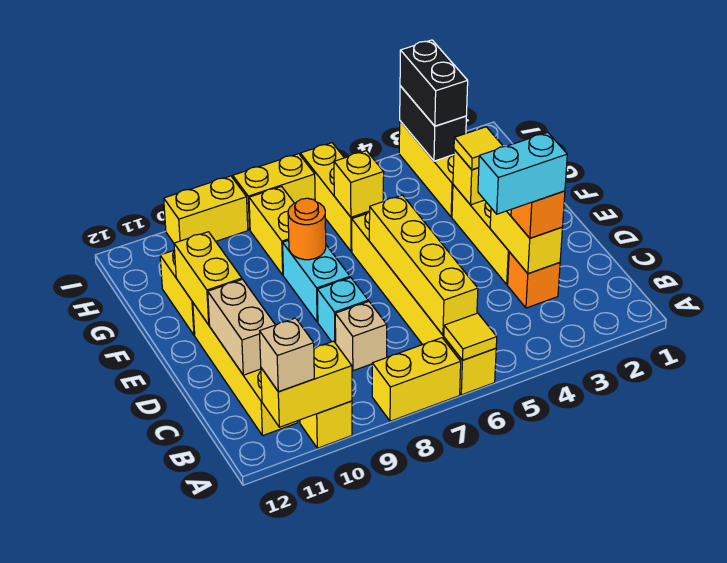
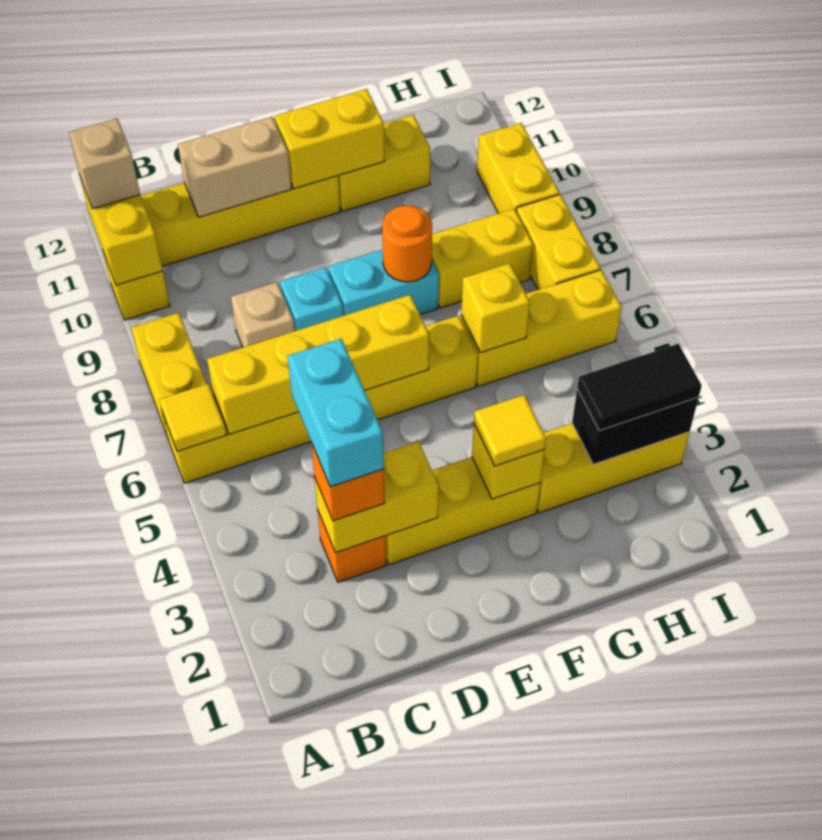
black 1x2 brick [400,40,468,126] -> black 1x2 tile [577,344,702,431]

